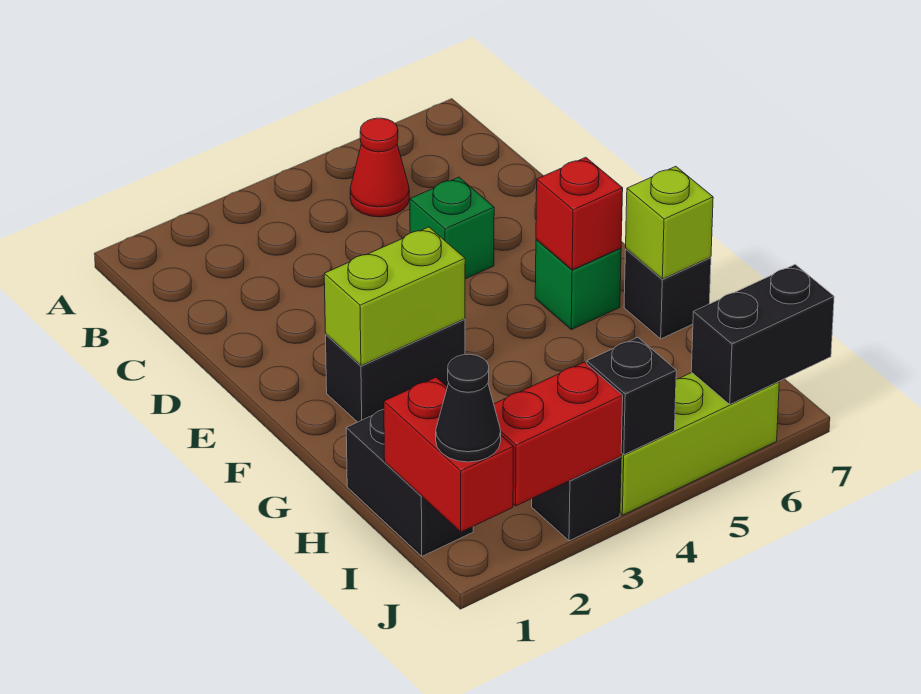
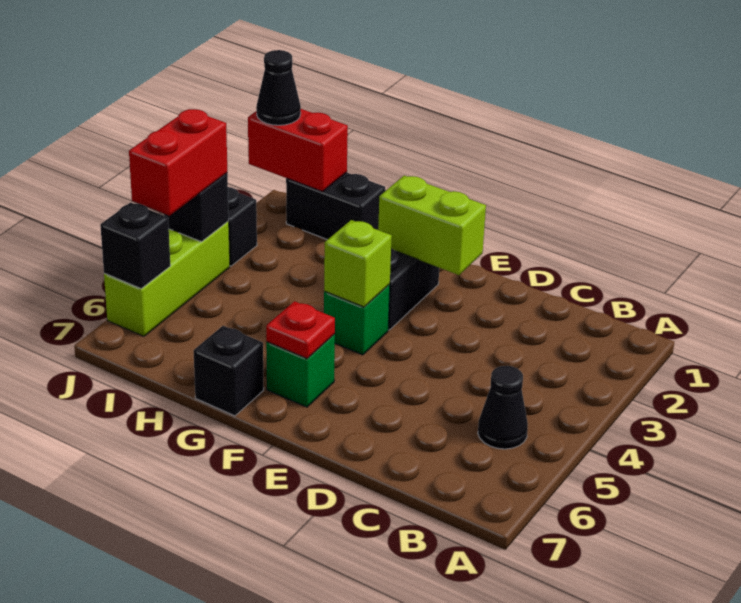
red 1x1 cone [350,118,409,217] -> black 1x1 cone [478,366,528,449]
green 1x1 brick [410,177,494,279] -> green 1x1 brick moved to [324,285,390,355]
lime 1x2 brick [324,227,465,366] -> lime 1x2 brick turned to [378,175,486,275]
red 1x1 brick [536,157,623,270] -> red 1x1 plate [266,301,335,359]
lime 1x1 brick [626,166,713,279] -> lime 1x1 brick moved to [324,220,392,307]
red 1x2 brick [494,362,623,506] -> red 1x2 brick moved to [129,109,227,216]
black 1x2 brick [691,264,834,404] -> black 1x1 brick [100,203,170,289]

